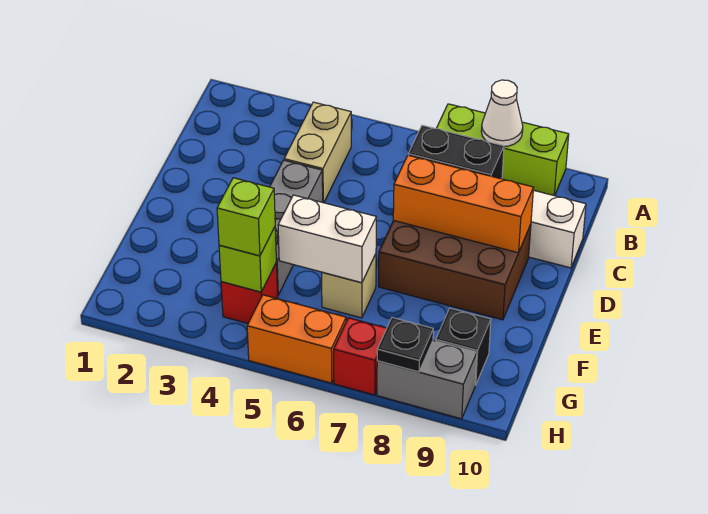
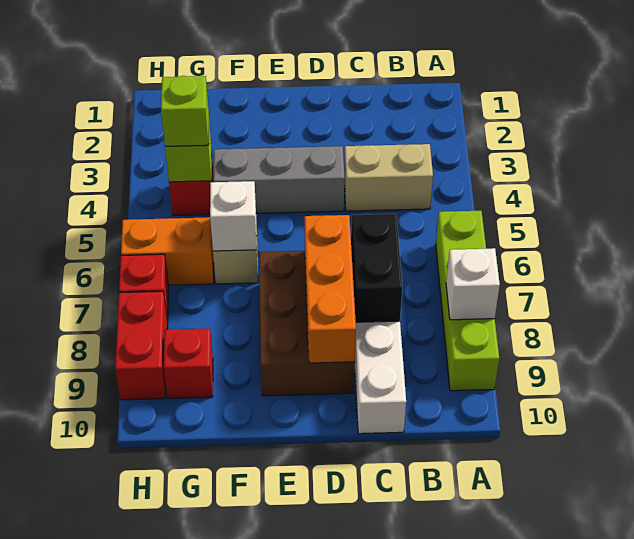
lime 1x3 brick [436,104,569,196] -> lime 1x4 brick [436,211,499,391]
white 1x1 cone [481,80,523,147] -> white 1x1 brick [446,248,500,320]
white 1x2 brick [278,195,376,283] -> white 1x1 brick [210,181,257,251]
black 1x1 brick [436,308,491,385] -> red 1x1 brick [164,328,213,398]
orange 1x2 brick [247,295,346,383] -> orange 1x2 brick turned to [121,217,214,285]
grey 1x2 brick [377,341,477,419] -> red 1x2 brick [115,291,168,400]
black 1x1 plate [377,318,433,372] -> none

